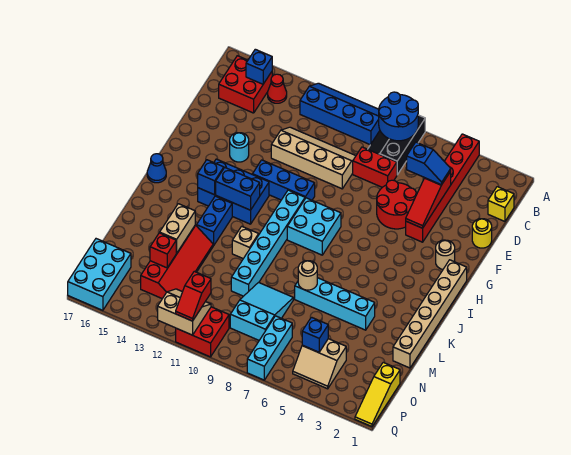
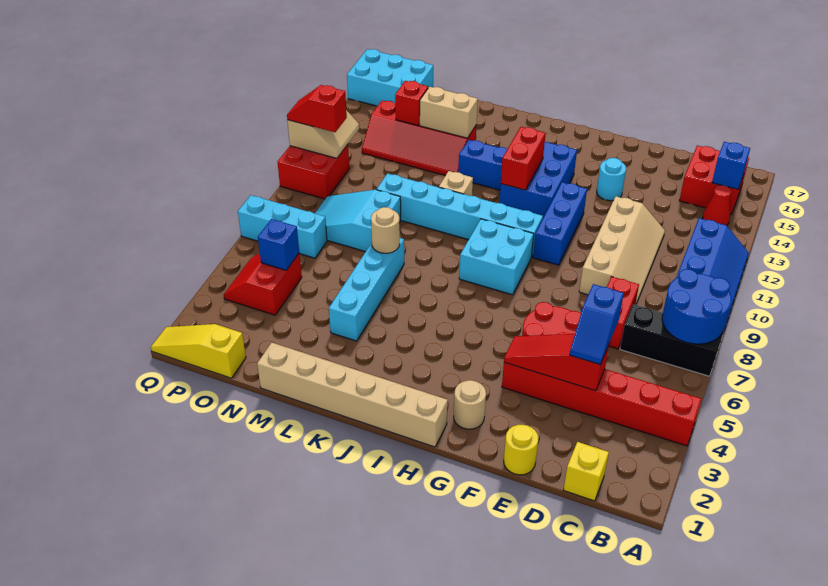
blue 1x2 brick [216,168,260,210] -> red 1x2 brick [501,127,546,190]
blue 1x1 brick [198,160,224,195] -> none
blue 1x1 cone [147,154,166,183] -> none
cyan 2x3 slope [230,283,293,340] -> cyan 2x3 slope turned to [315,190,401,252]
tan 2x2 slope [293,339,346,389] -> red 2x2 slope [224,253,302,315]

